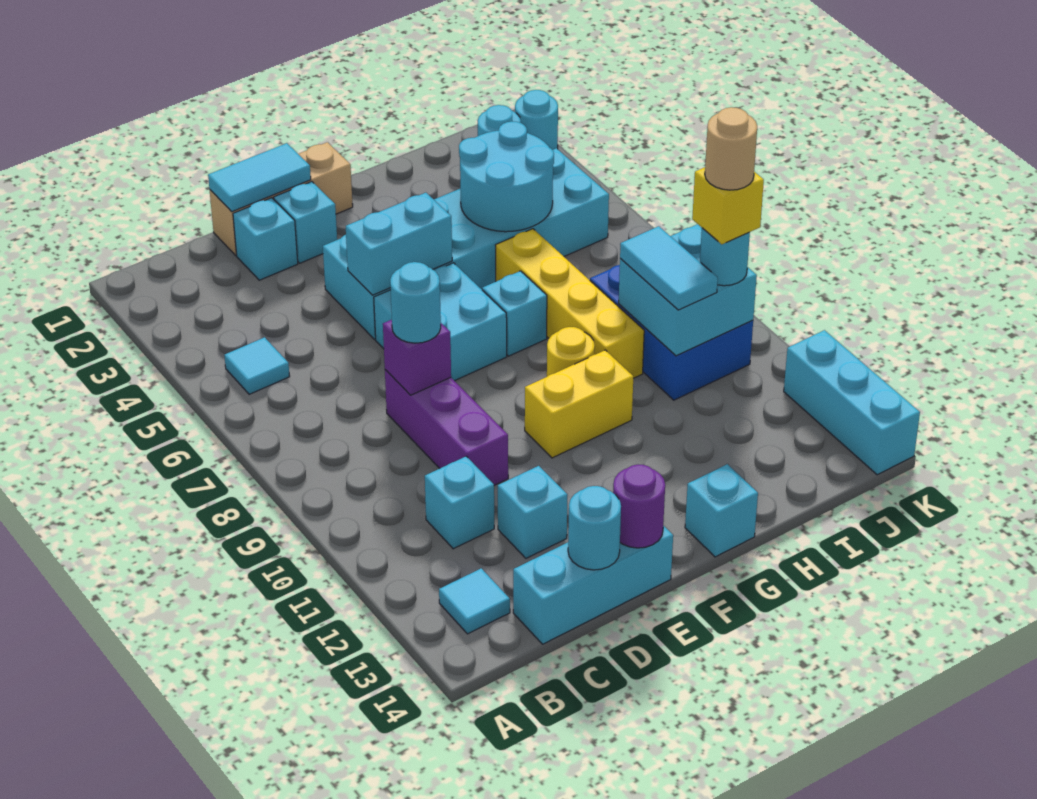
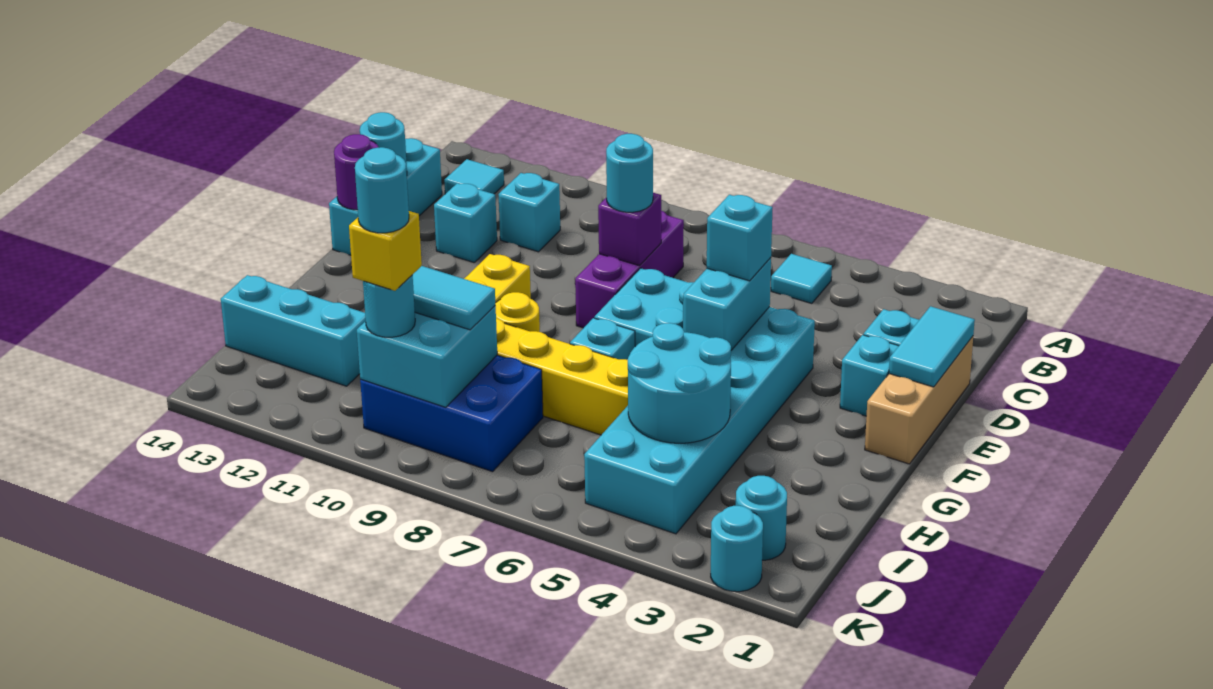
purple 1x3 brick [385,370,508,485] -> purple 1x3 brick turned to [575,211,684,328]
cyan 1x1 brick [685,464,758,557] -> cyan 1x1 brick moved to [707,195,773,281]
tan 1x1 round brick [705,107,757,190] -> cyan 1x1 round brick [355,147,409,233]
cyan 1x3 brick [784,330,920,475] -> cyan 1x3 brick moved to [221,275,366,386]

